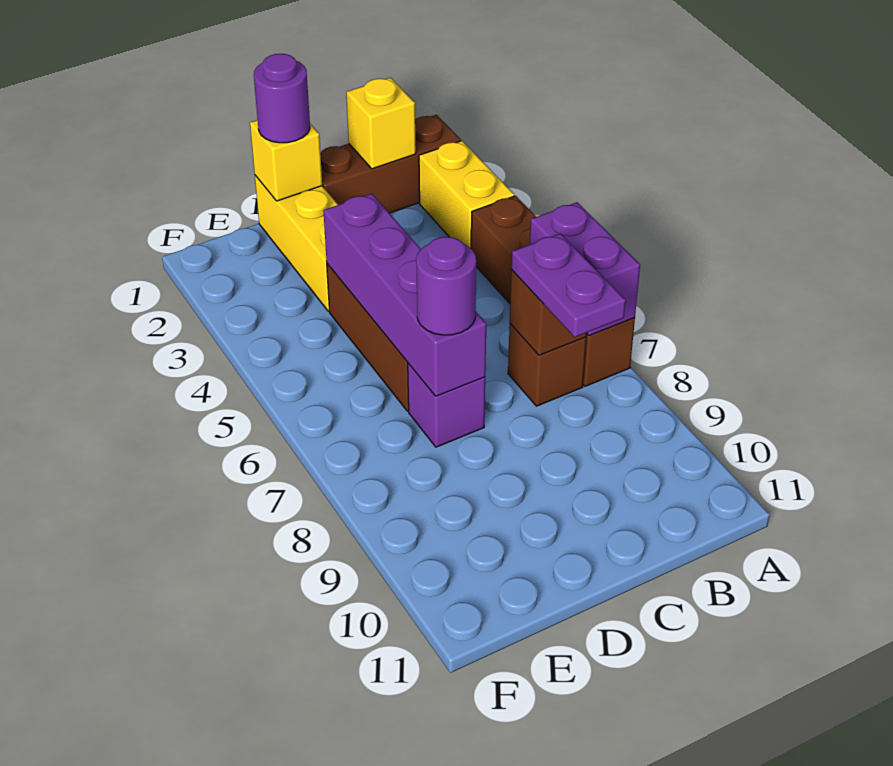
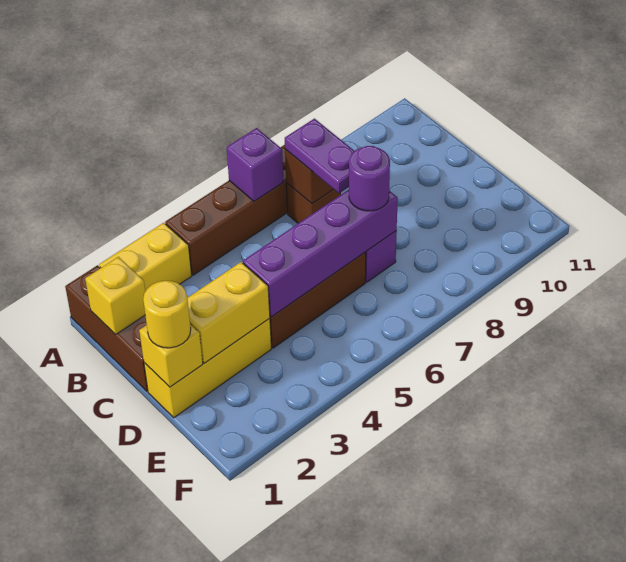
purple 1x2 brick [530,202,640,336] -> purple 1x1 brick [227,128,283,201]
purple 1x2 plate [511,234,626,337] -> purple 1x2 plate turned to [285,119,354,193]
purple 1x1 round brick [254,54,310,143] -> yellow 1x1 round brick [143,281,191,348]
none -> yellow 1x2 brick [187,262,270,363]

